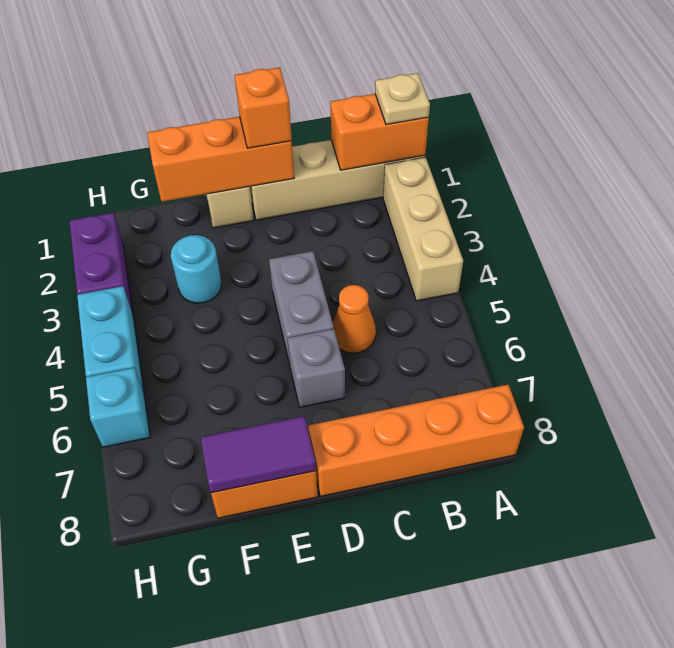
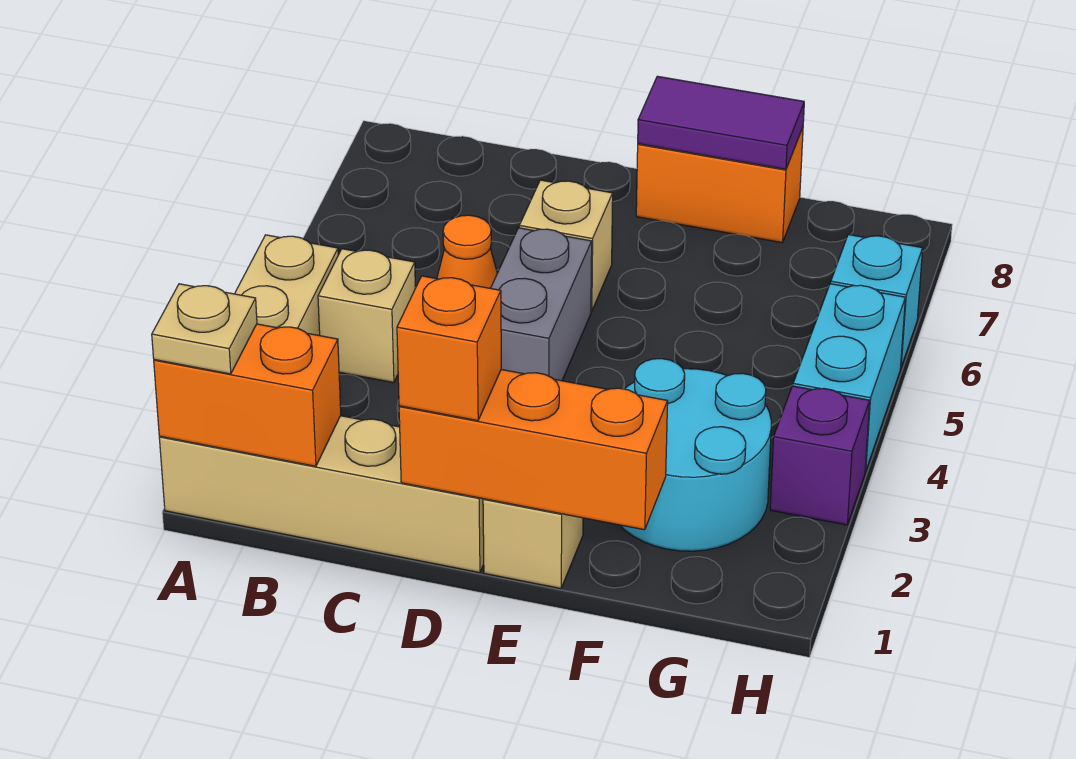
orange 1x4 brick [308,385,524,496] -> none
none -> tan 1x1 brick [318,249,415,383]
grey 1x1 brick [288,329,345,407] -> tan 1x1 brick [519,180,613,311]
cyan 1x1 round brick [171,235,221,303] -> cyan 2x2 round brick [620,359,771,551]
purple 1x2 brick [69,213,133,314] -> purple 1x1 brick [770,386,870,525]

